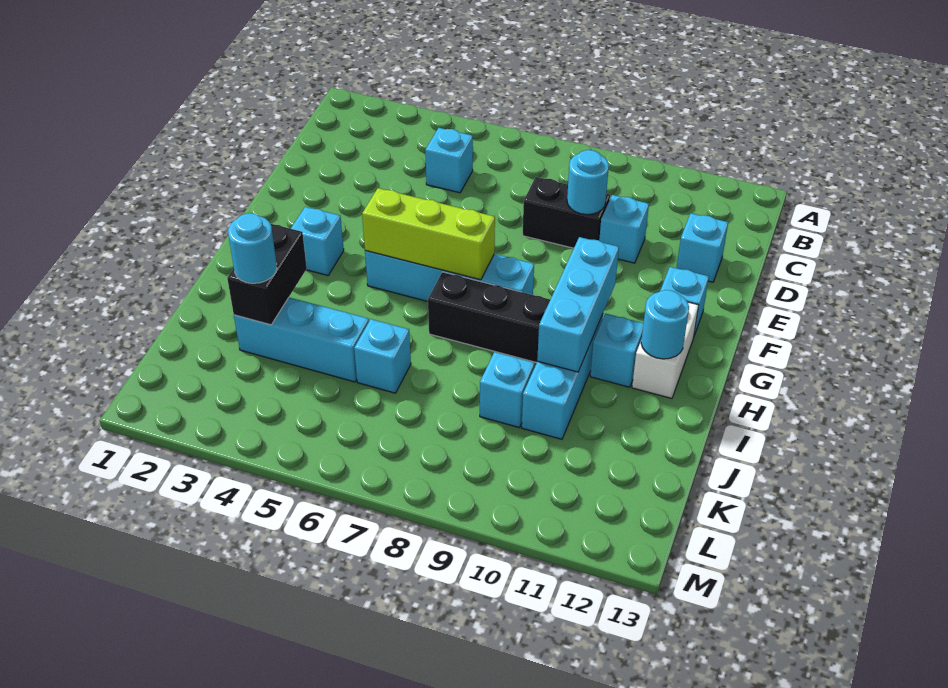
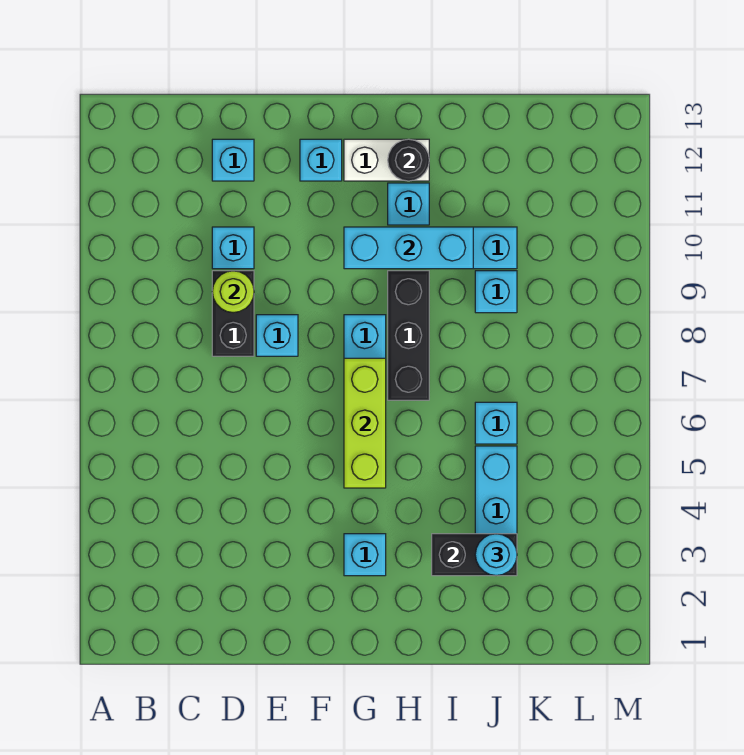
cyan 1x1 brick [425,128,473,193] -> cyan 1x1 brick moved to [256,315,298,356]
cyan 1x1 round brick [567,150,609,215] -> lime 1x1 round brick [212,271,254,313]
cyan 1x1 round brick [641,290,689,359] -> black 1x1 round brick [388,139,429,181]

